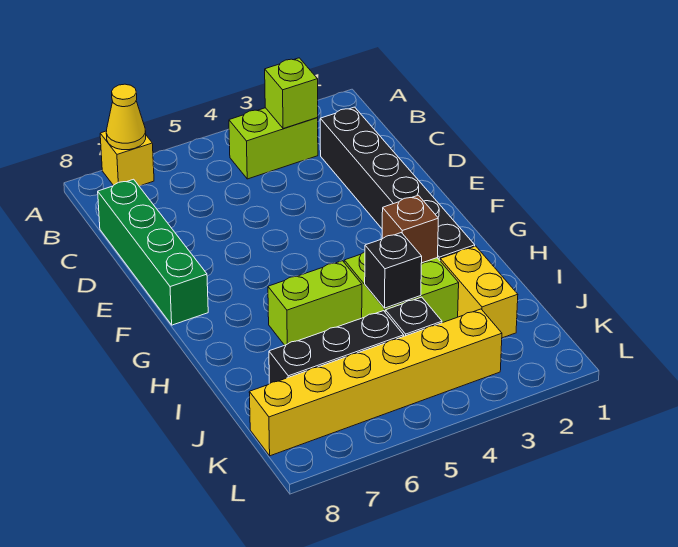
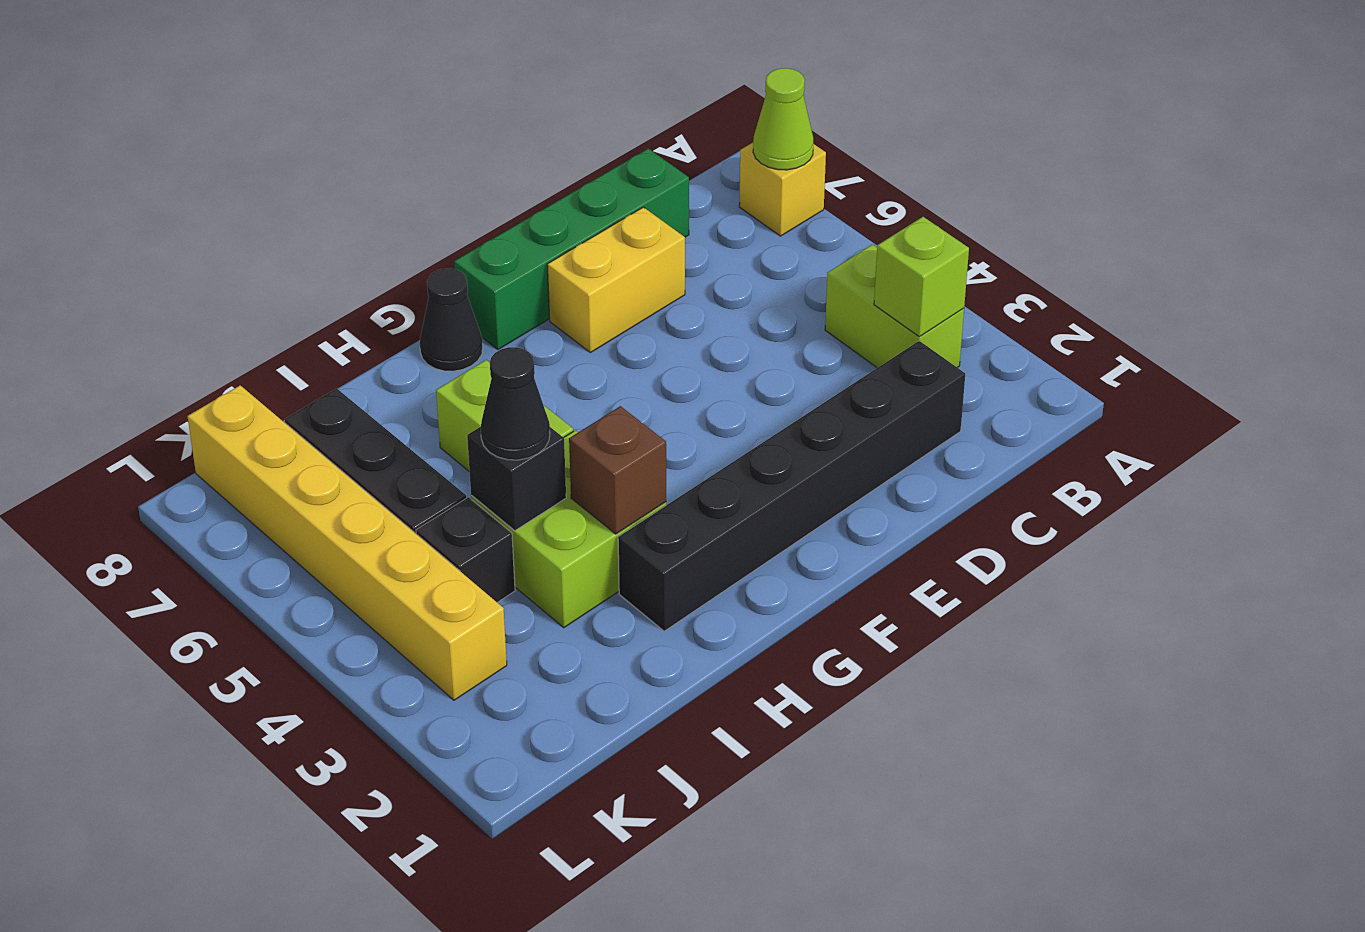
yellow 1x1 cone [106,84,146,150] -> lime 1x1 cone [753,68,814,170]
none -> black 1x1 cone [420,268,483,371]
yellow 1x2 brick [440,246,518,338] -> yellow 1x2 brick moved to [547,207,685,353]
none -> black 1x1 cone [481,347,550,460]

